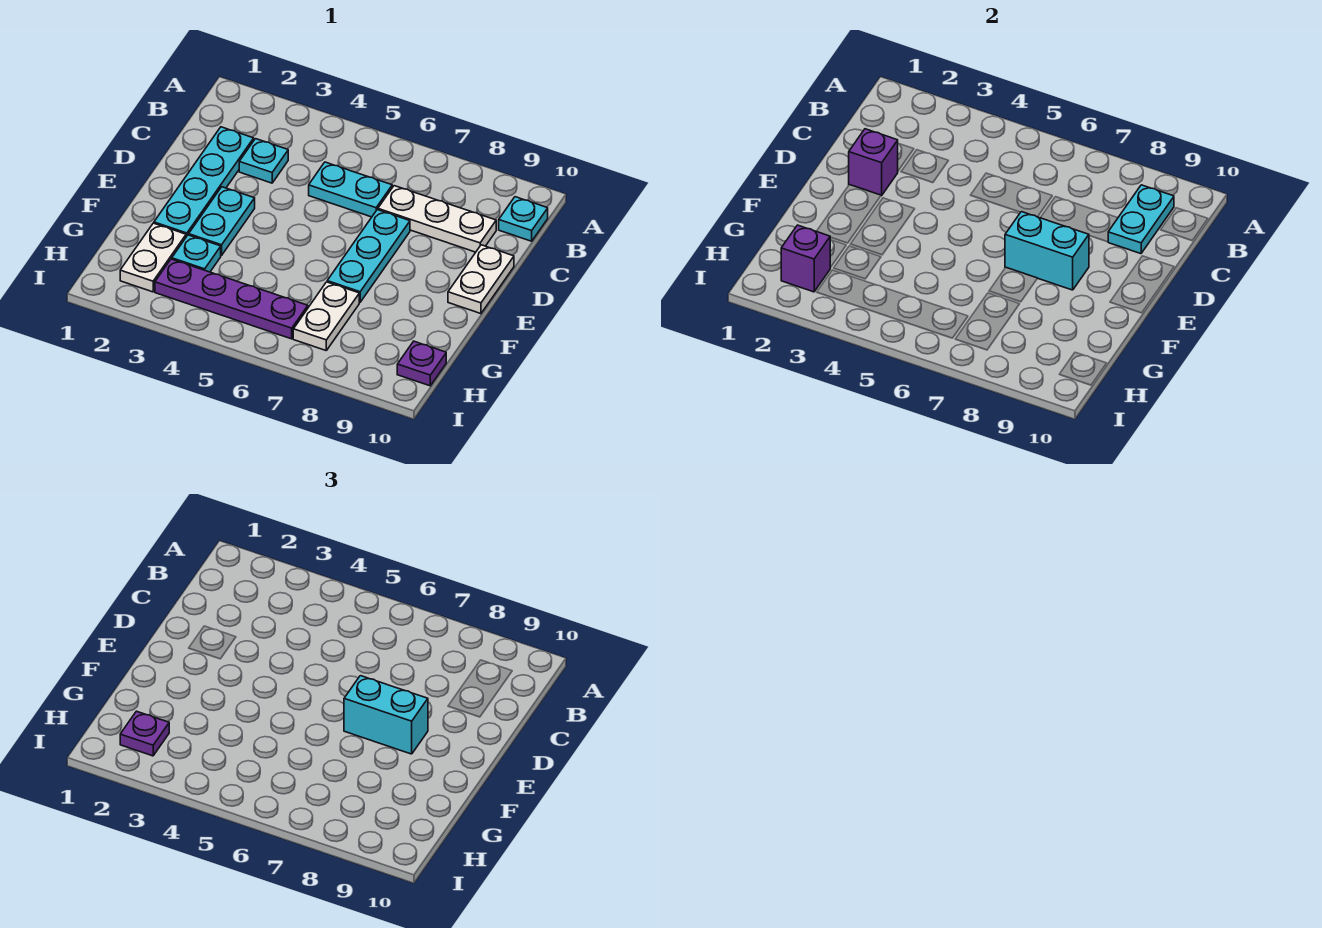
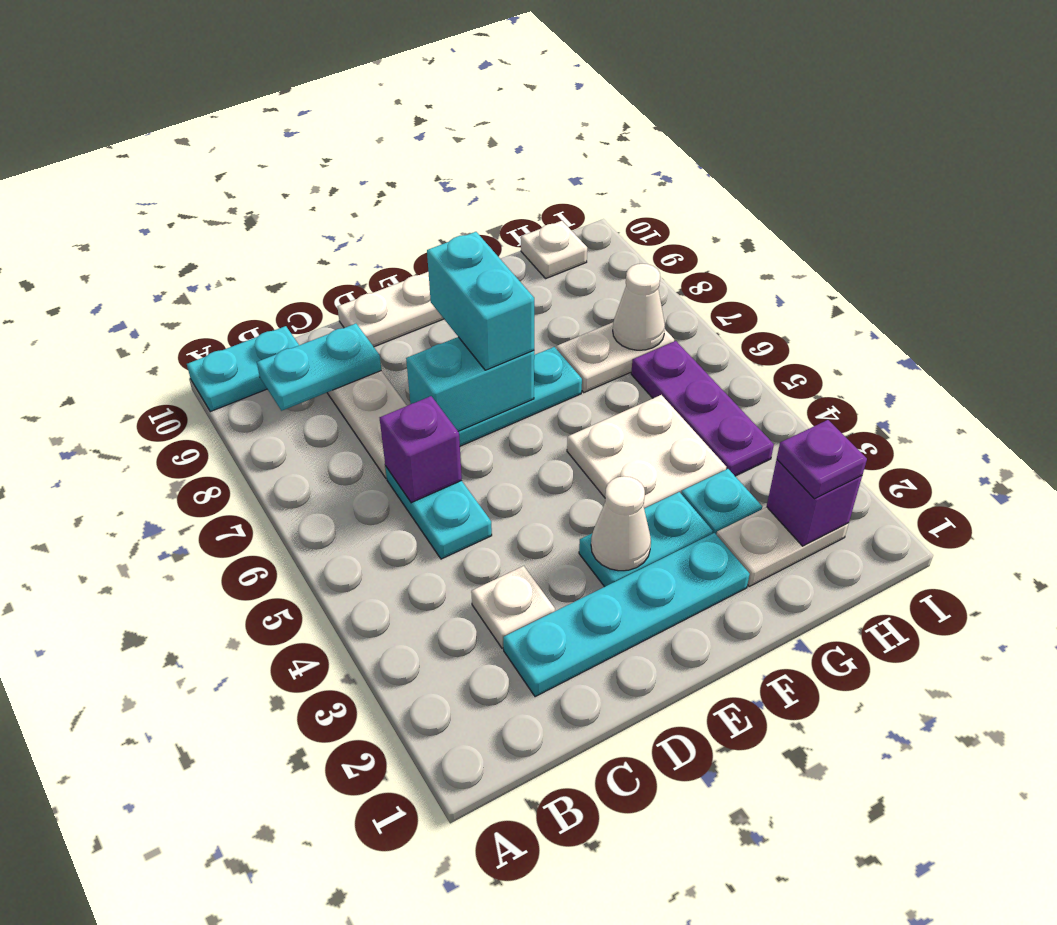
cyan 1x1 plate [499,197,548,241] -> cyan 1x2 plate [187,326,299,412]
cyan 1x1 plate [239,139,288,183] -> white 1x1 plate [471,566,555,648]
purple 1x1 brick [849,129,898,196] -> purple 1x1 brick moved to [380,396,462,503]
none -> white 1x1 cone [591,476,651,571]
cyan 1x2 brick [1005,212,1089,290] -> cyan 1x2 brick turned to [406,337,534,432]
none -> white 2x2 plate [567,395,726,508]
purple 1x4 plate [155,259,308,339] -> purple 1x3 plate [631,341,774,476]
none -> white 1x1 cone [613,264,665,350]
purple 1x1 plate [397,341,446,386] -> white 1x1 plate [521,221,587,278]

